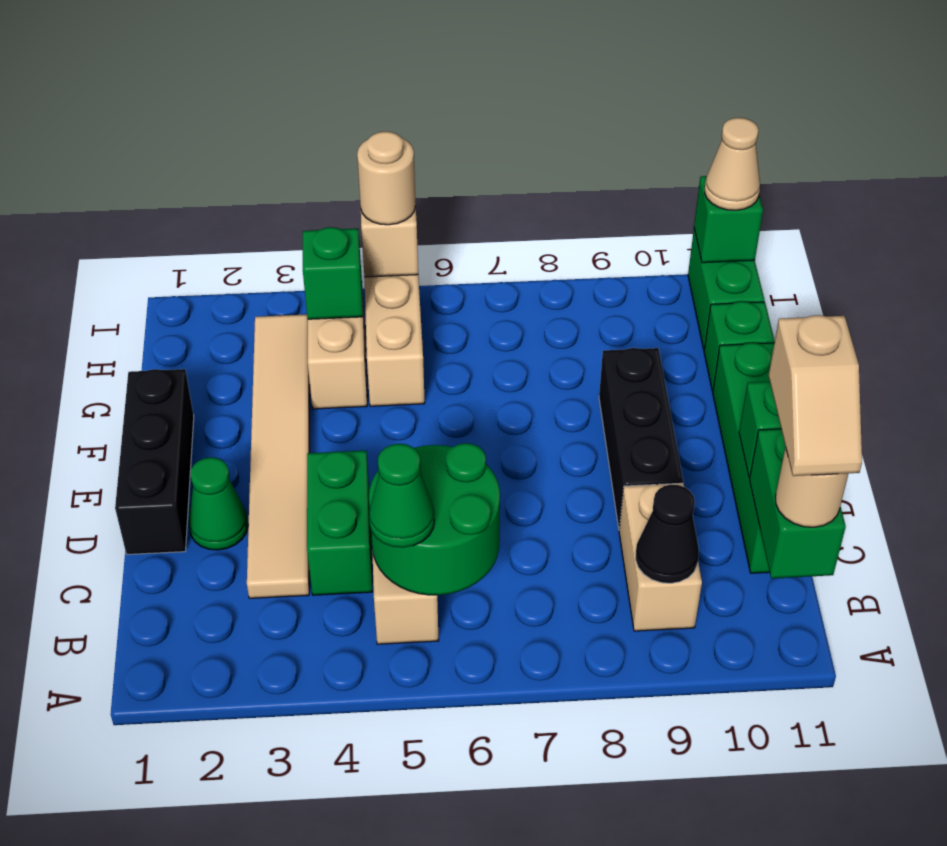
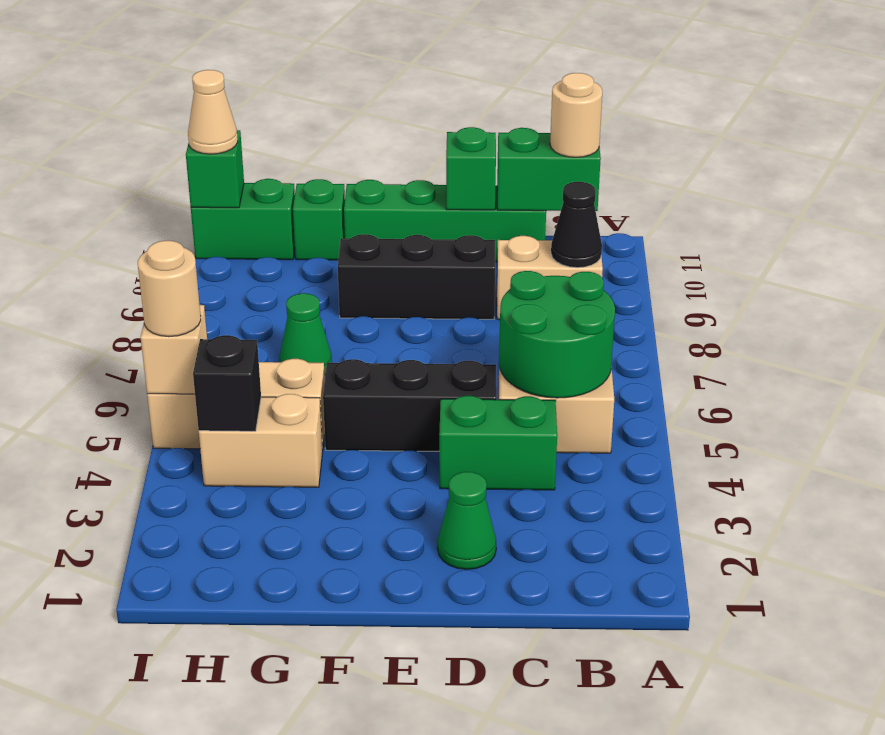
green 1x1 cone [369,444,434,548] -> green 1x1 cone moved to [280,293,332,374]
tan 1x2 slope [769,315,862,476] -> none
tan 1x6 tile [247,314,310,598] -> none
black 1x3 brick [115,369,194,554] -> black 1x3 brick moved to [323,359,497,451]
green 1x1 brick [303,227,363,319] -> black 1x1 brick [193,335,261,431]

